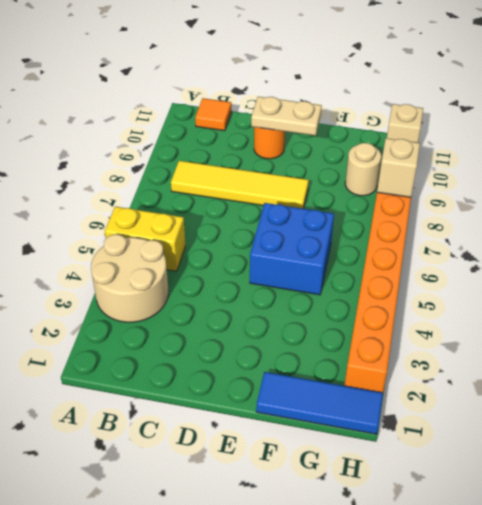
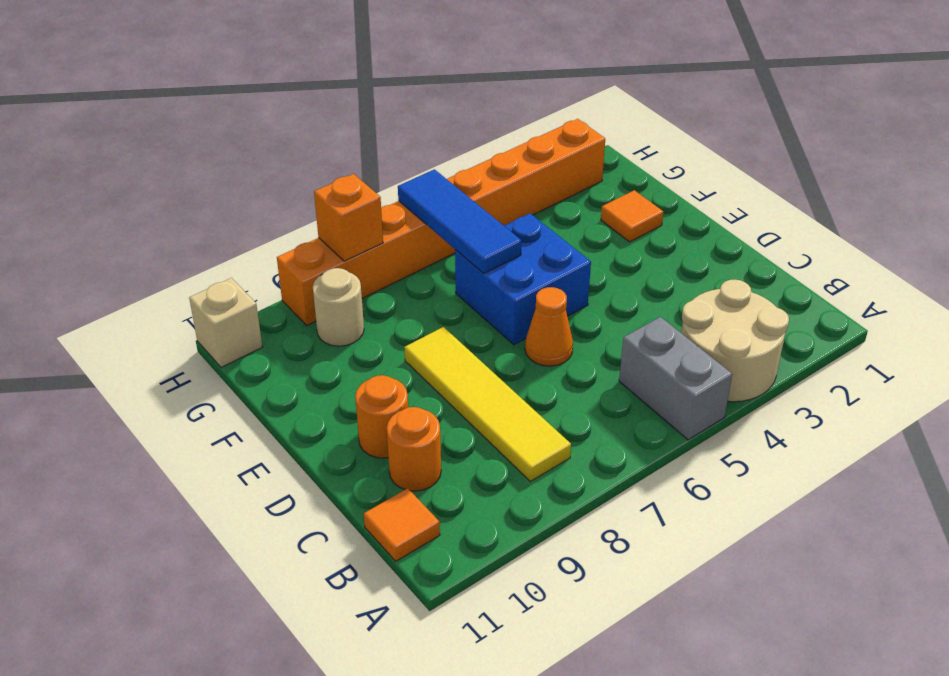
yellow 1x2 brick [105,207,185,271] -> grey 1x2 brick [619,317,732,440]
none -> orange 1x1 round brick [387,407,441,491]
none -> orange 1x1 cone [525,287,573,366]
tan 1x2 plate [251,97,322,136] -> none
blue 1x3 tile [256,372,383,434] -> blue 1x3 tile moved to [398,169,522,274]
none -> orange 1x1 tile [601,190,663,242]
tan 1x1 brick [377,138,420,197] -> orange 1x1 brick [314,174,383,261]

